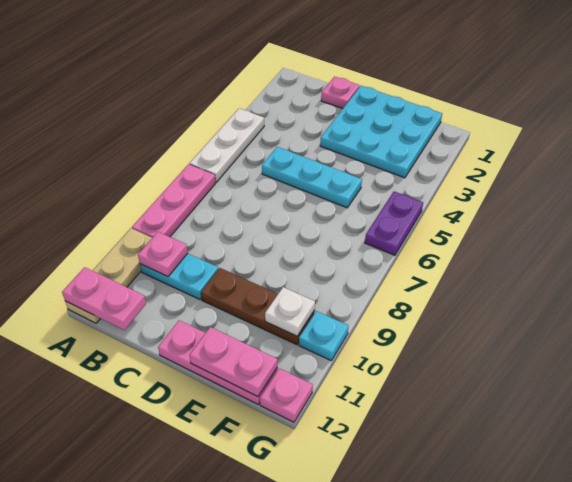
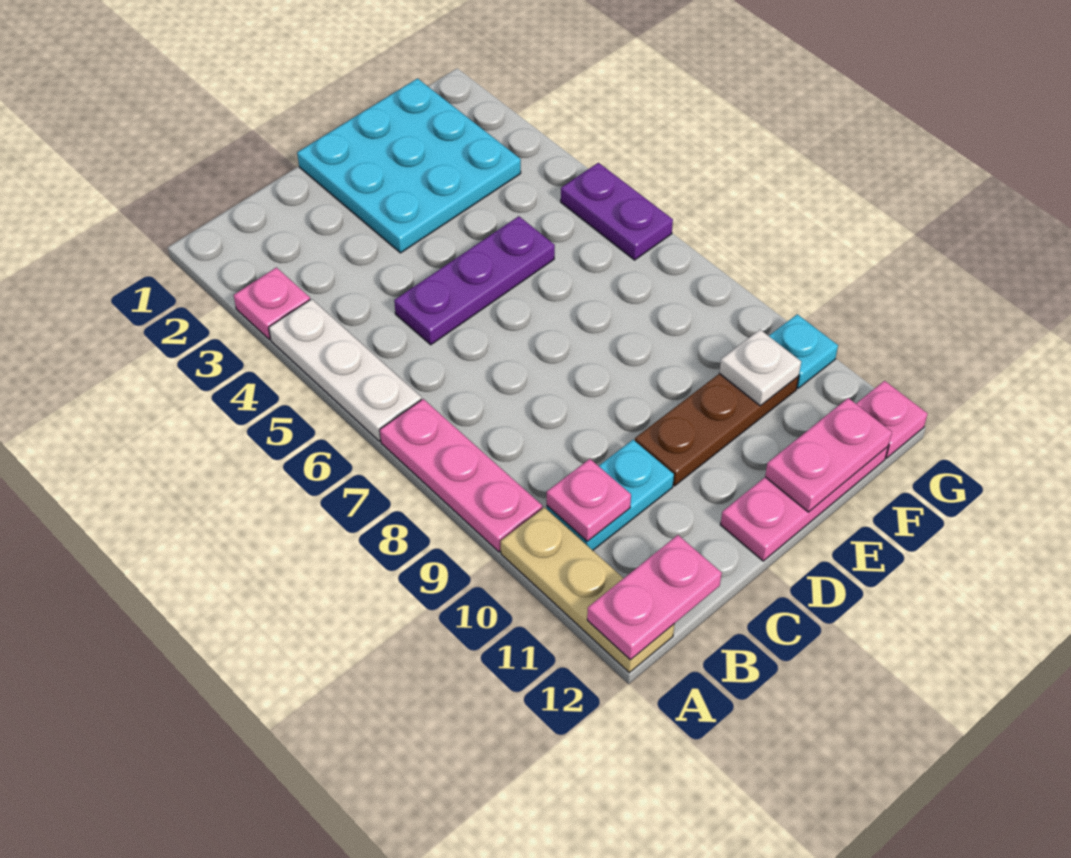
pink 1x1 plate [321,77,360,109] -> pink 1x1 plate moved to [234,268,310,340]
cyan 1x3 plate [262,147,362,208] -> purple 1x3 plate [394,216,555,345]

